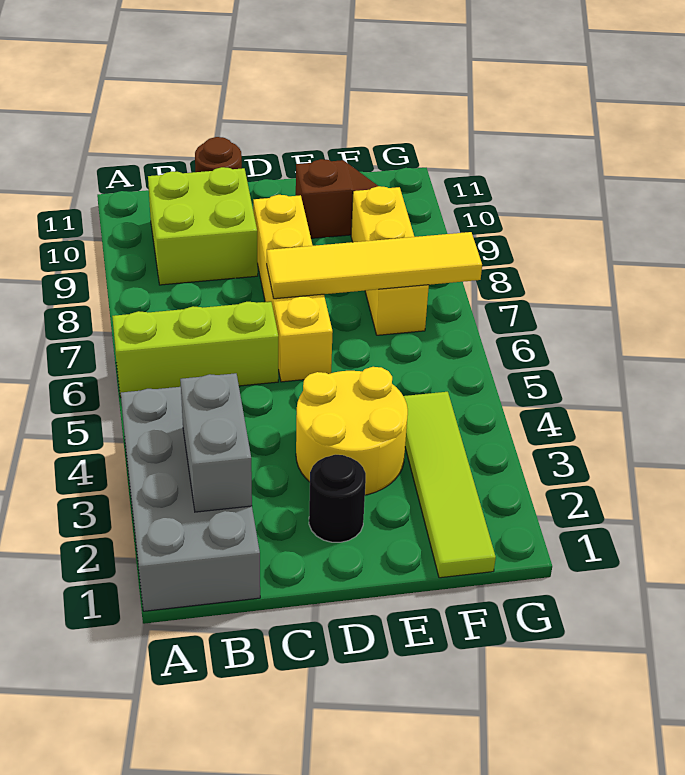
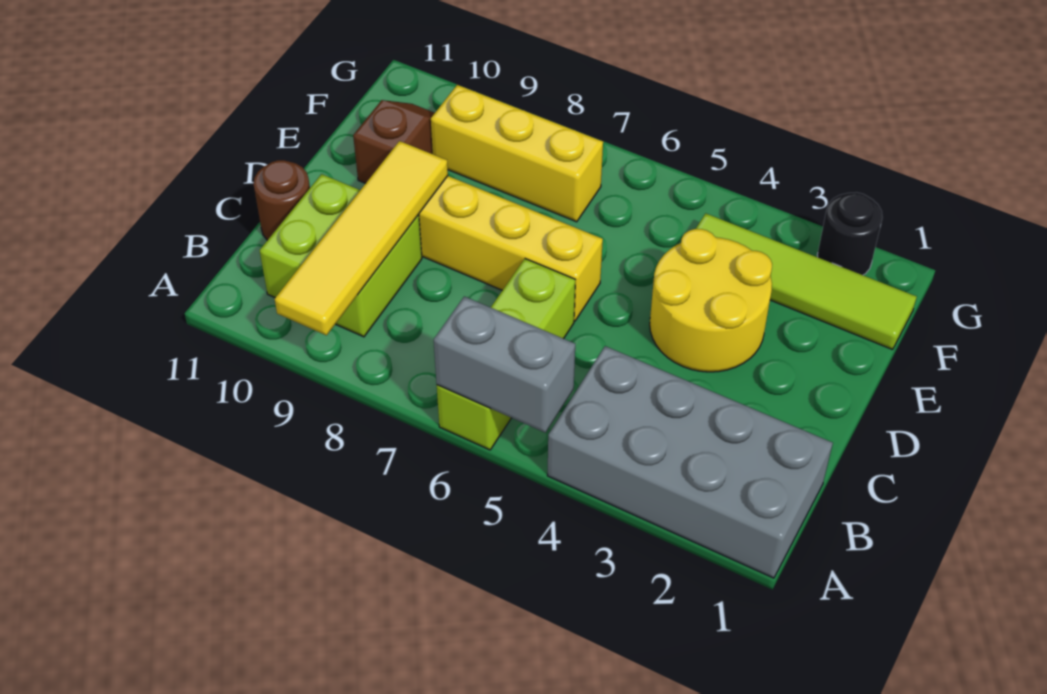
grey 1x2 brick [180,373,252,512] -> grey 1x2 brick moved to [434,296,575,433]
black 1x1 round brick [309,455,366,542] -> black 1x1 round brick moved to [817,192,883,275]
yellow 1x4 tile [267,232,482,299] -> yellow 1x4 tile moved to [275,141,448,335]

